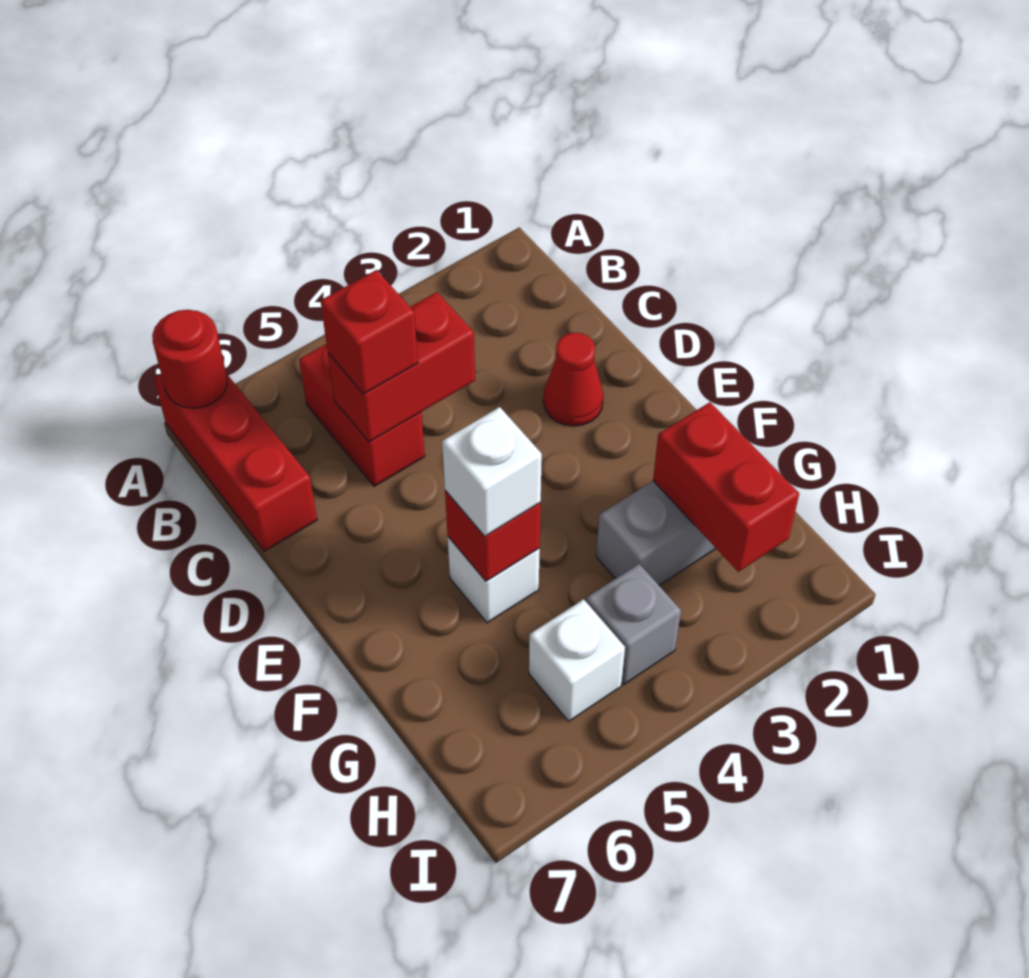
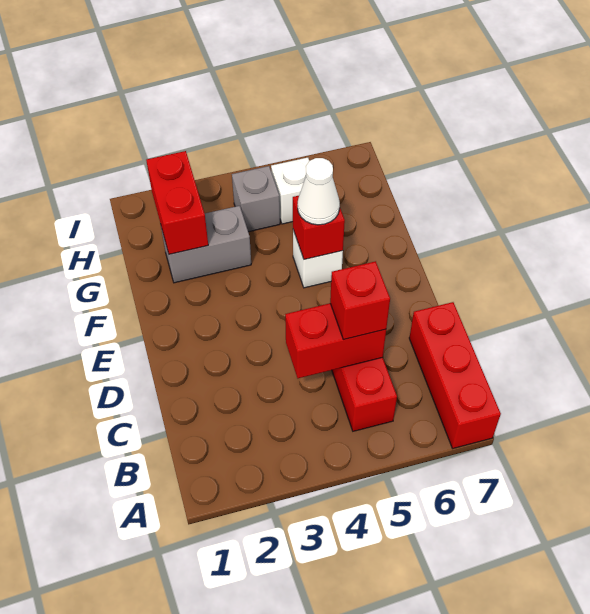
red 1x1 round brick [152,310,227,408] -> none
red 1x1 cone [543,333,603,426] -> none
white 1x1 brick [442,407,542,536] -> white 1x1 cone [298,158,340,225]

